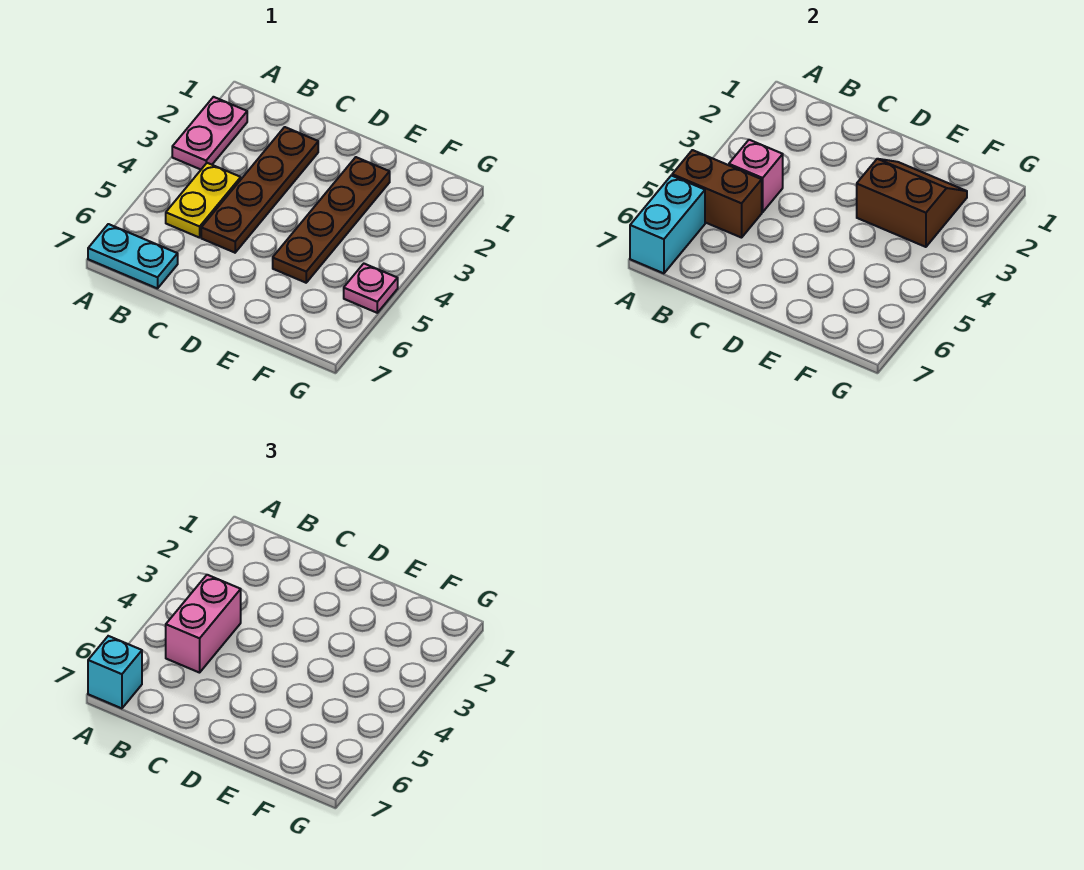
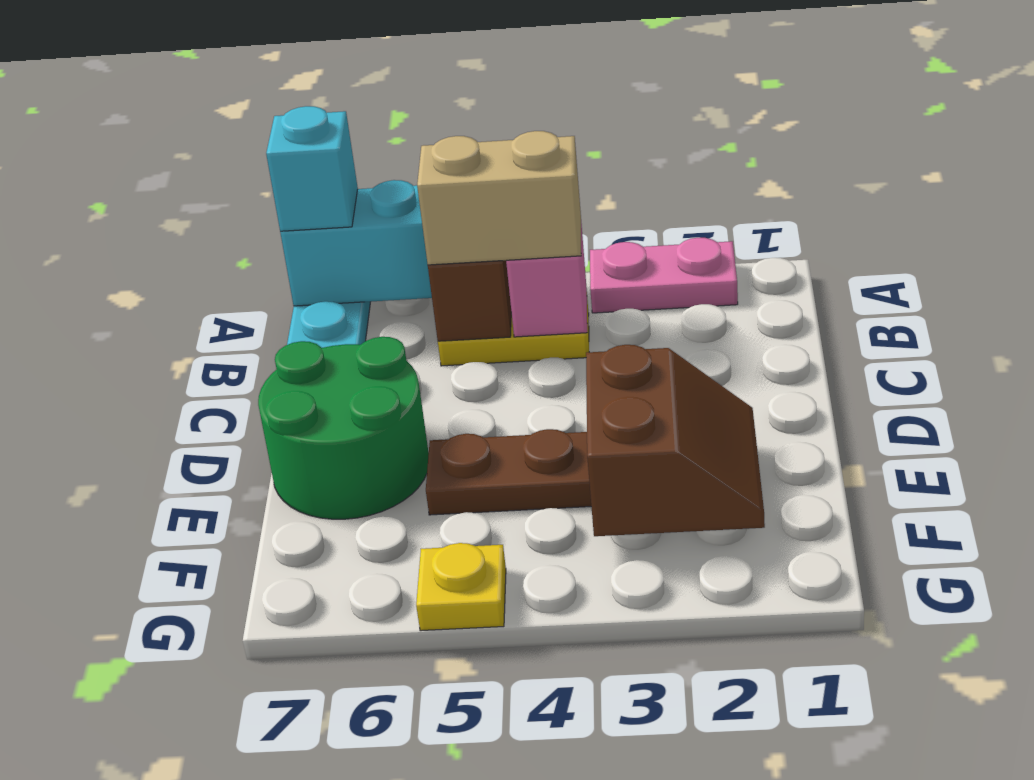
pink 1x2 brick [166,575,241,673] -> tan 1x2 brick [417,131,581,265]
brown 1x4 plate [201,127,318,253] -> none
none -> green 2x2 round brick [258,337,429,519]
pink 1x1 plate [344,264,398,313] -> yellow 1x1 plate [416,543,506,631]

